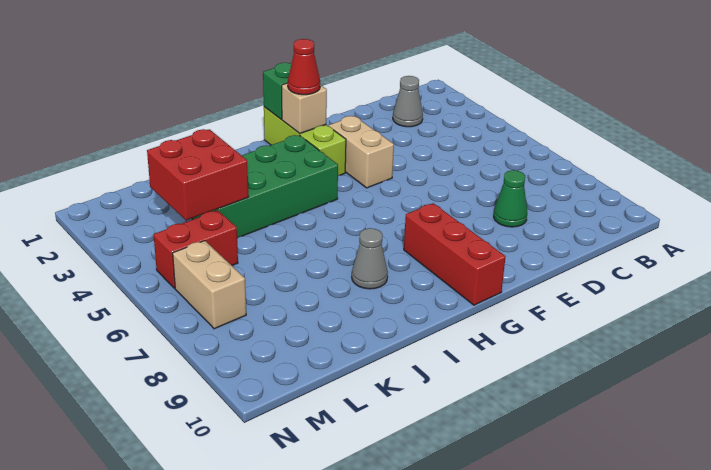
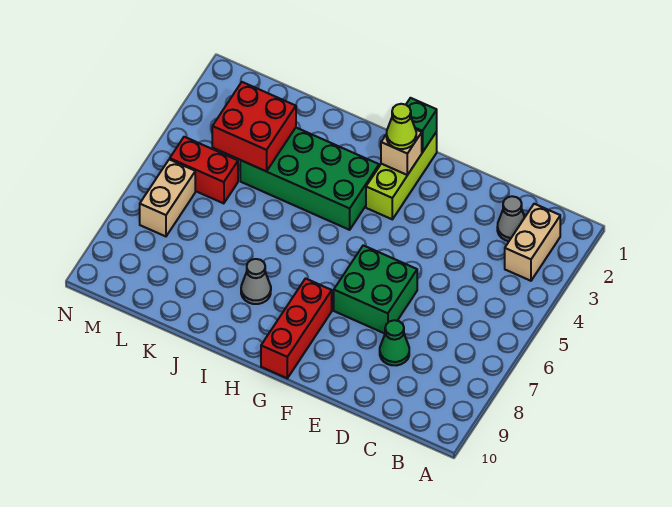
none -> green 2x2 brick [334,245,417,333]
tan 1x2 brick [329,116,394,188] -> tan 1x2 brick moved to [505,204,560,281]
red 1x1 cone [288,39,320,95] -> lime 1x1 cone [387,104,416,149]

